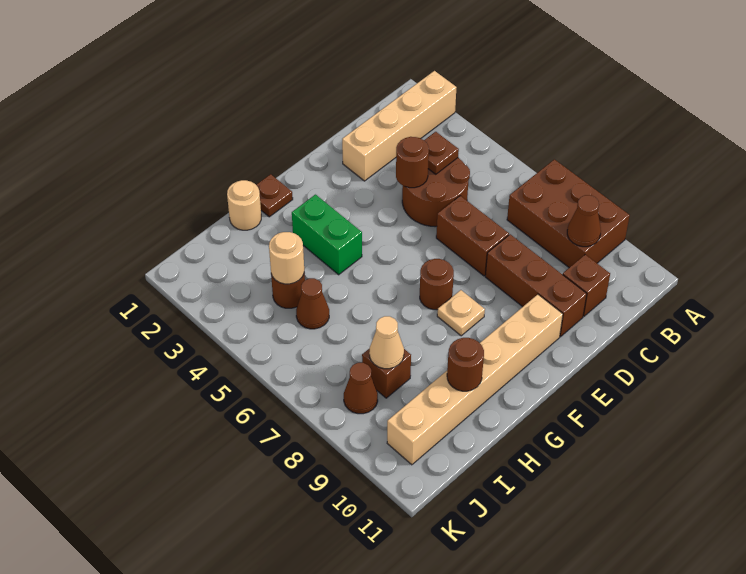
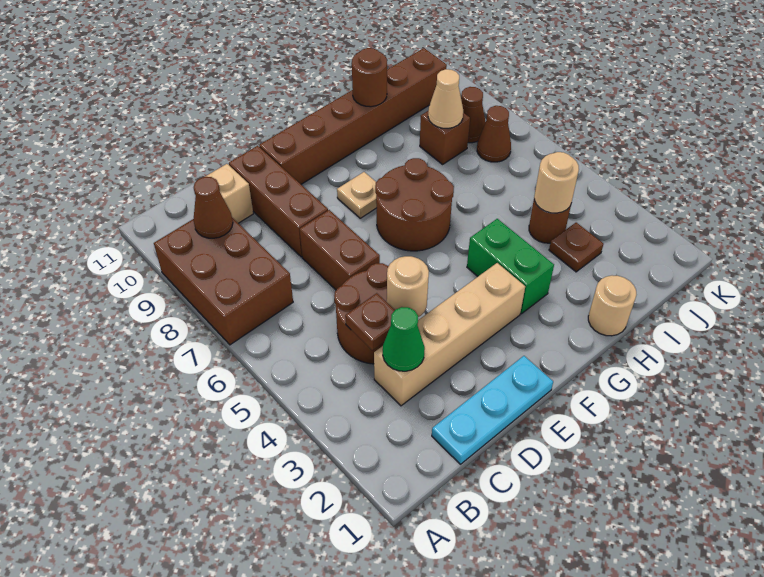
tan 1x4 brick [342,71,457,181] -> tan 1x4 brick moved to [374,263,525,406]
none -> cyan 1x3 plate [432,356,553,464]
none -> green 1x1 cone [383,307,425,371]
brown 1x1 brick [563,255,610,316] -> tan 1x1 brick [205,164,253,223]
brown 1x1 round brick [396,137,429,188] -> tan 1x1 round brick [387,256,429,317]
tan 1x6 brick [387,294,563,465] -> brown 1x6 brick [259,48,447,184]
brown 1x1 round brick [420,259,454,310] -> brown 2x2 round brick [375,158,454,251]
brown 1x1 plate [256,174,293,217] -> brown 1x1 plate moved to [549,223,603,272]
brown 1x1 cone [296,278,329,329] -> brown 1x1 cone moved to [477,106,511,162]

